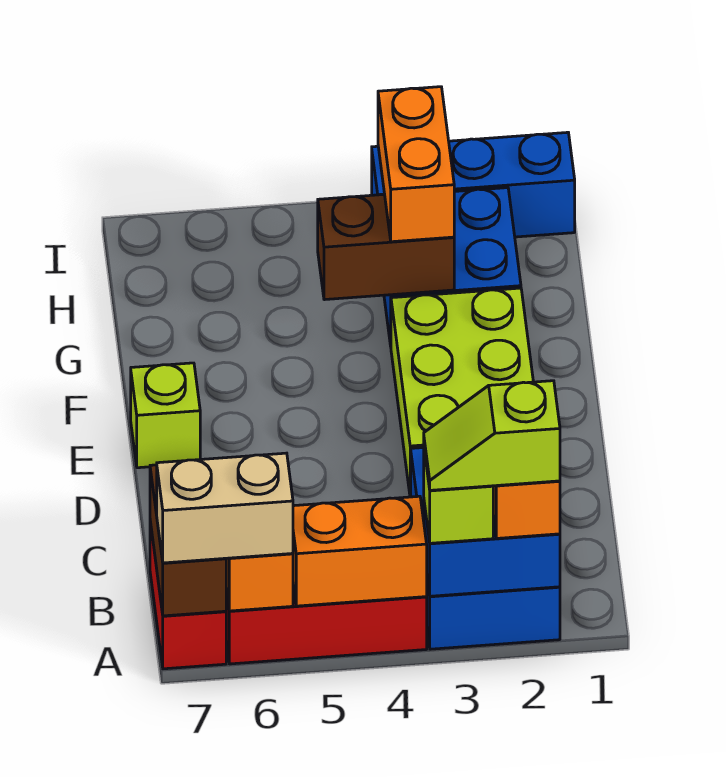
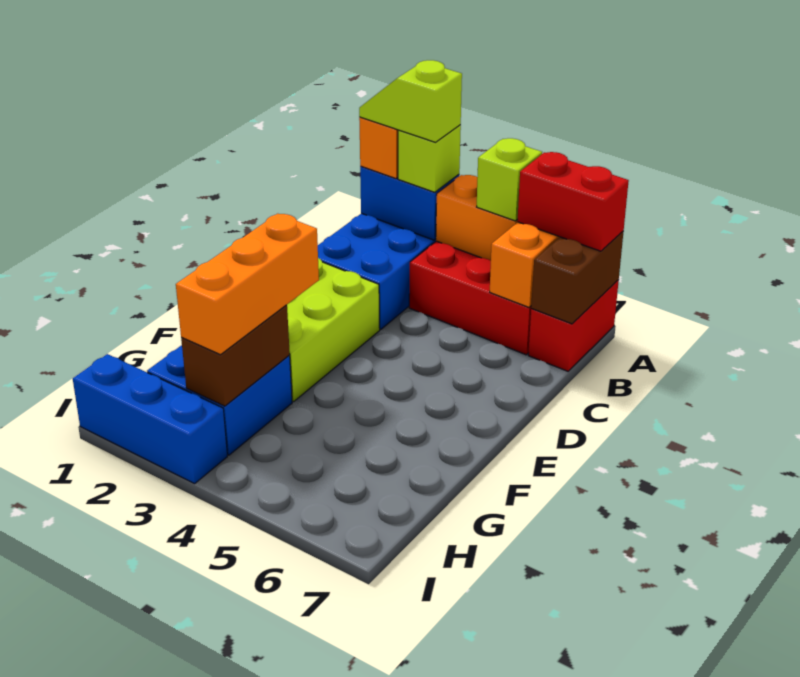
lime 1x2 slope [424,381,560,490] -> lime 1x2 slope turned to [359,60,462,142]
tan 1x2 brick [157,453,293,563] -> red 1x2 brick [517,152,629,251]
lime 1x1 brick [131,363,200,468] -> lime 1x1 brick moved to [477,138,542,221]
brown 1x2 brick [318,194,454,300] -> brown 1x2 brick turned to [181,305,290,406]
orange 1x2 brick [378,87,454,242] -> orange 1x3 brick [176,214,319,355]

